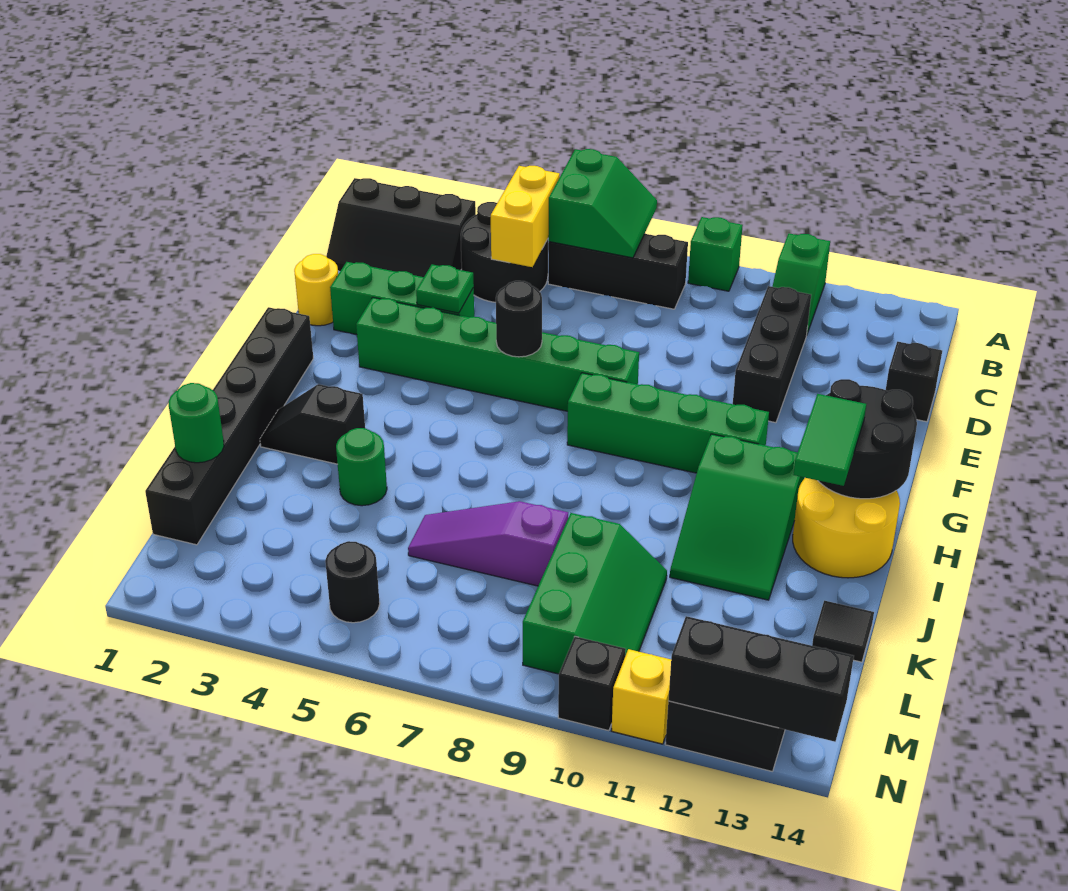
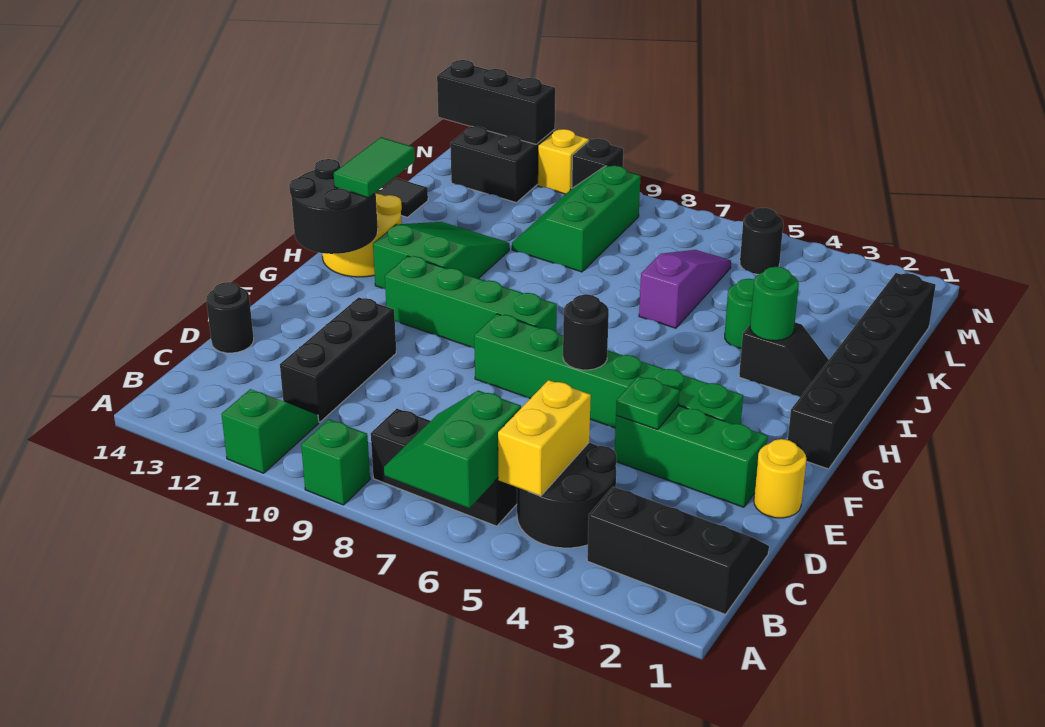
black 1x1 brick [886,342,942,422] -> black 1x1 round brick [206,282,254,353]
green 1x1 round brick [169,383,224,463] -> green 1x1 round brick moved to [750,267,799,341]
purple 1x3 slope [408,501,568,586] -> purple 1x3 slope turned to [639,250,731,328]

